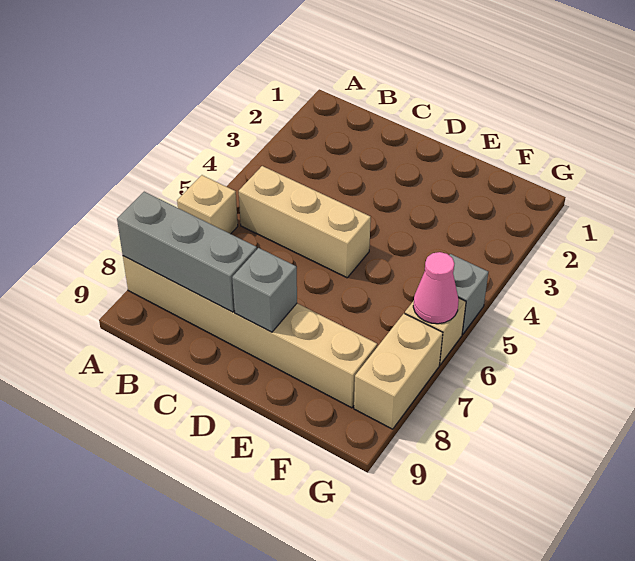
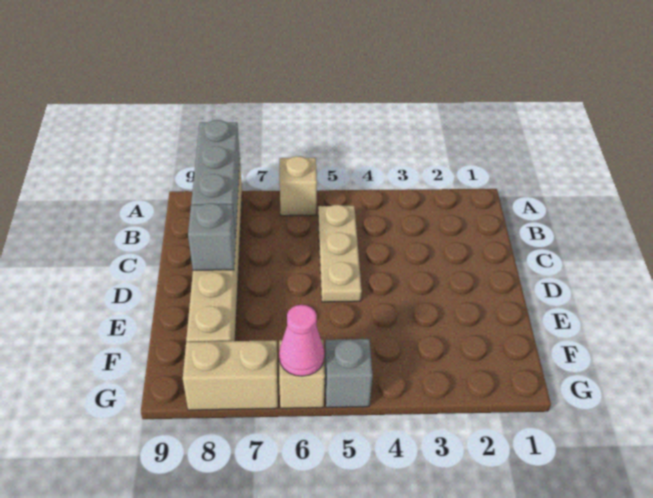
tan 1x3 brick [239,166,371,278] -> tan 1x3 plate [318,205,362,302]

